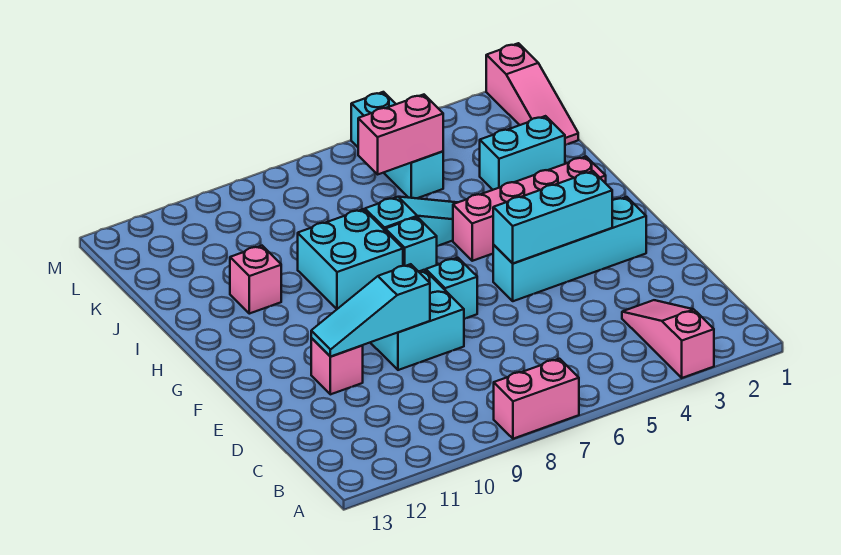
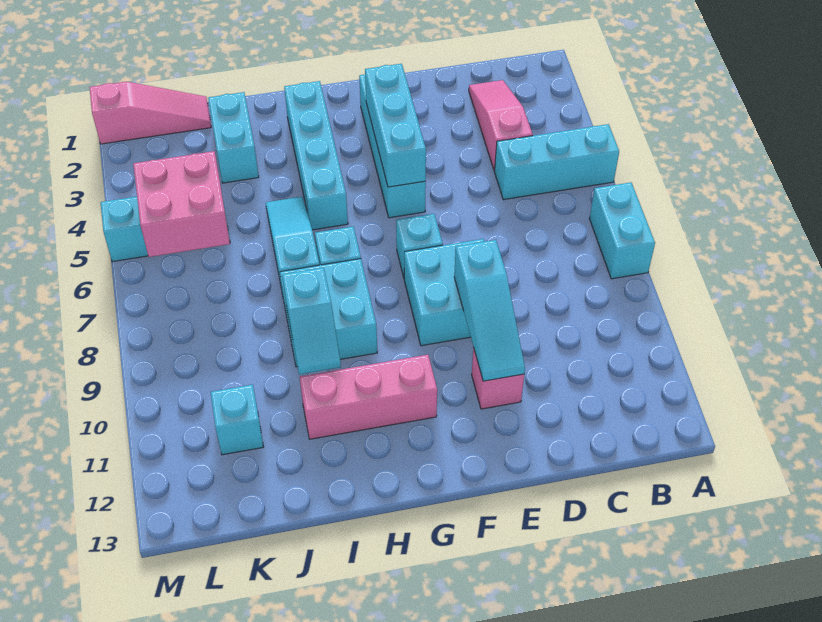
pink 1x3 slope [622,300,714,378] -> pink 1x3 slope turned to [469,80,533,171]
none -> cyan 1x3 brick [495,124,619,200]
pink 1x2 brick [494,359,579,439] -> cyan 1x2 brick [590,182,655,279]
pink 1x4 brick [453,157,606,261] -> cyan 1x4 brick [284,81,348,230]
none -> cyan 1x2 slope [282,268,341,374]
pink 1x1 brick [230,246,281,314] -> pink 1x3 brick [300,355,437,439]
pink 1x2 brick [358,95,443,174] -> pink 2x2 brick [133,151,230,257]
none -> cyan 1x1 brick [211,385,263,455]

